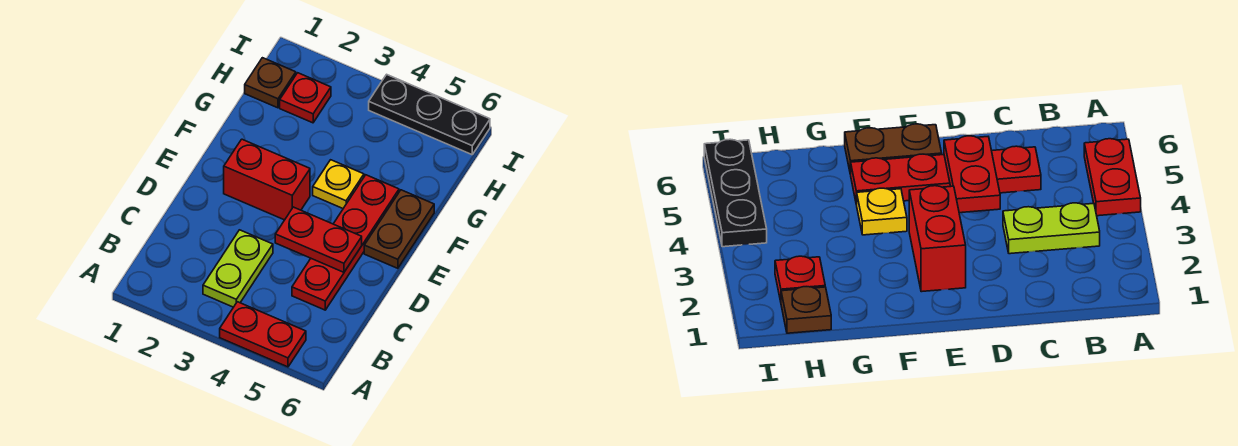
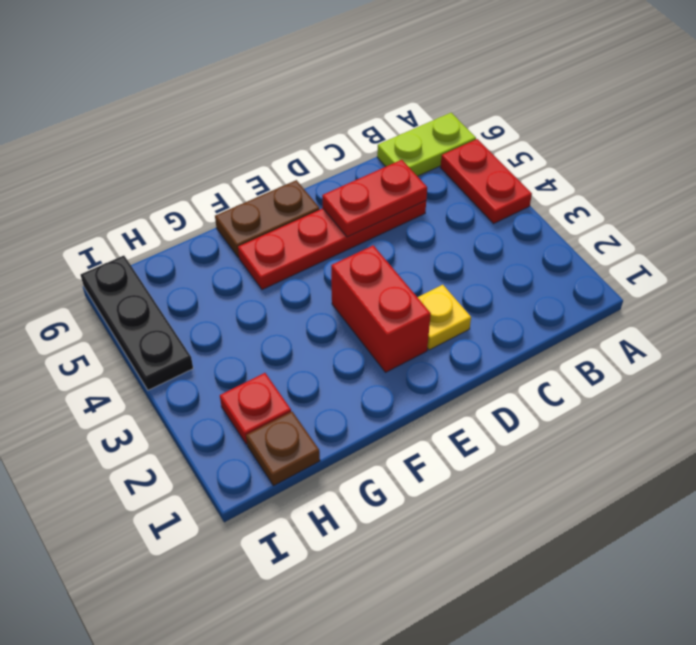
lime 1x2 plate [203,230,273,307] -> lime 1x2 plate moved to [377,113,476,176]
red 1x2 plate [275,207,362,272] -> red 1x2 plate turned to [322,160,427,237]
yellow 1x1 plate [313,160,364,208] -> yellow 1x1 plate moved to [418,285,471,350]

